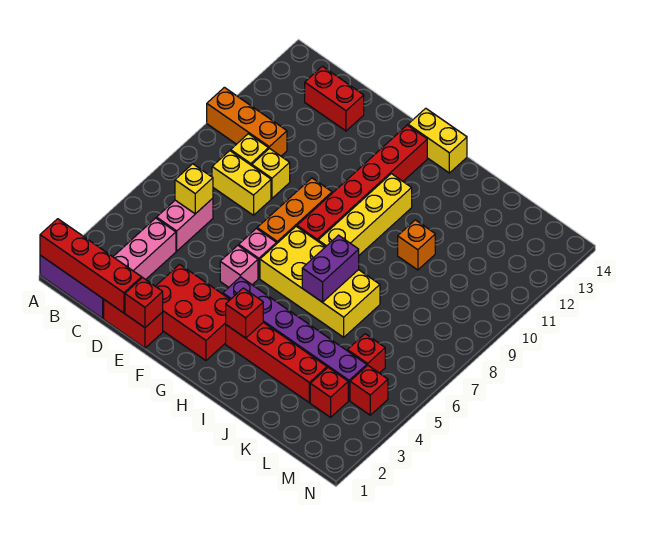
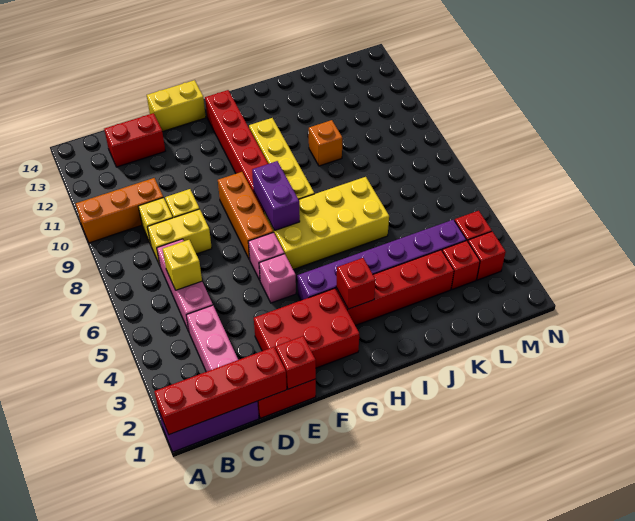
pink 1x2 brick [157,198,213,251] -> pink 1x3 brick [157,239,213,331]
yellow 1x2 brick [408,108,467,173] -> yellow 1x2 brick moved to [147,80,206,132]
purple 1x2 brick [302,235,359,302] -> purple 1x2 brick moved to [252,161,300,231]
red 1x1 brick [347,334,385,373] -> red 1x1 brick moved to [468,231,506,280]

